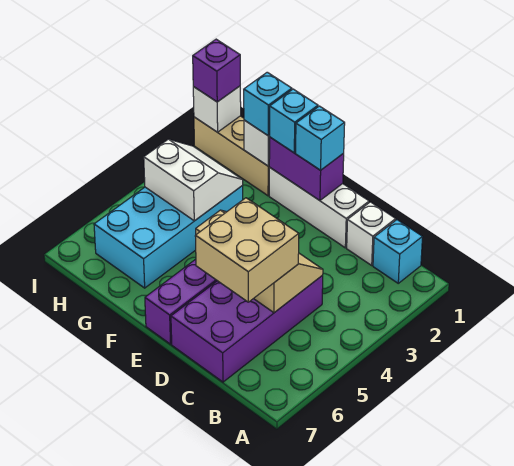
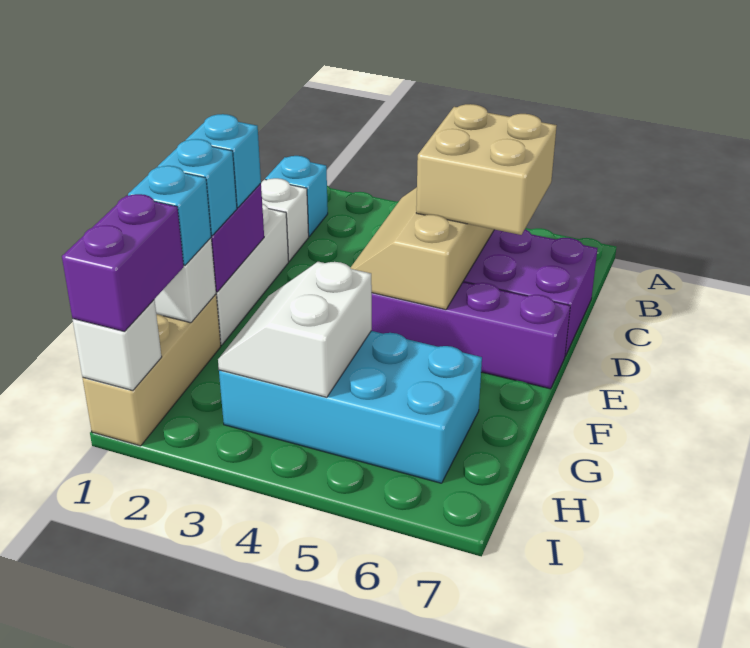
purple 1x1 brick [193,39,240,102] -> purple 1x2 brick [62,194,184,331]

